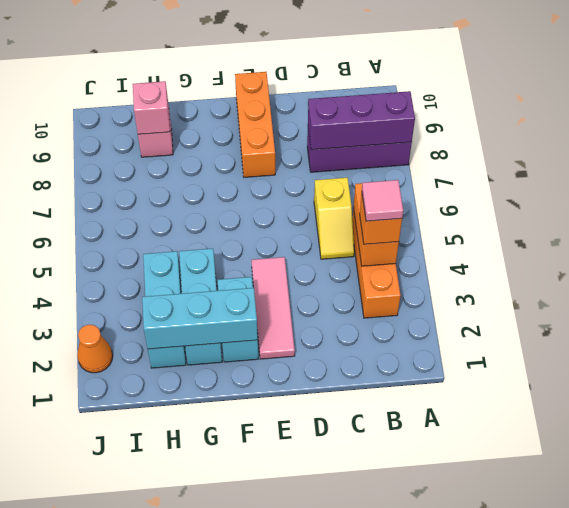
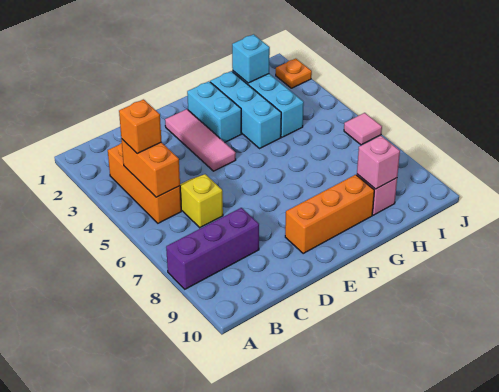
purple 1x3 brick [308,91,415,150] -> none
pink 1x1 tile [362,180,403,221] -> pink 1x1 tile moved to [344,113,382,145]
orange 1x3 brick [235,72,275,177] -> orange 1x3 brick turned to [285,175,374,253]
cyan 1x3 brick [142,288,258,349] -> cyan 1x1 brick [232,34,270,83]
orange 1x1 cone [77,325,113,373] -> orange 1x1 plate [276,59,312,88]

